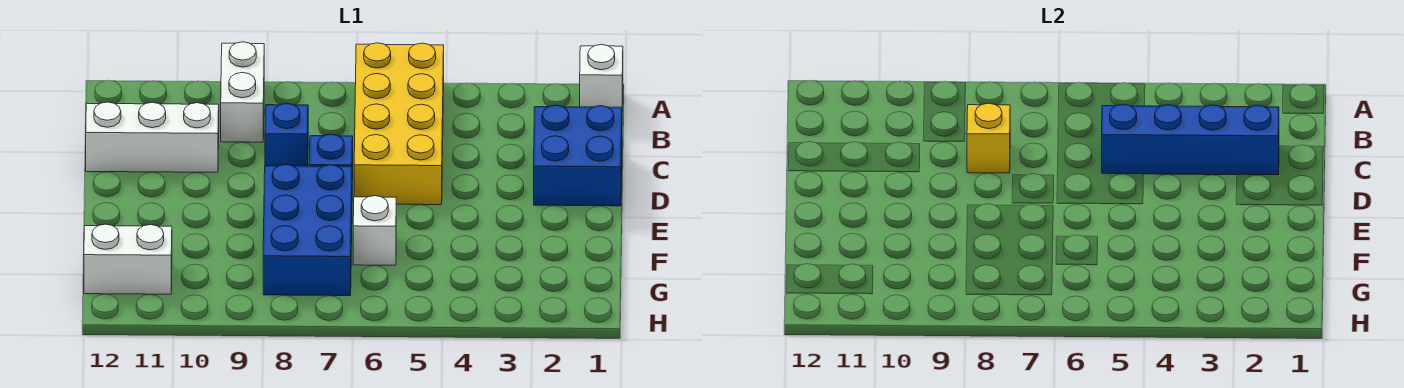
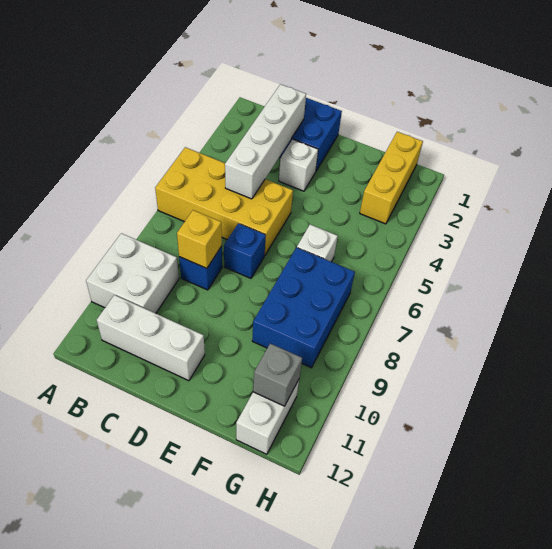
white 1x1 brick [580,45,623,111] -> white 1x1 brick moved to [279,140,318,191]
white 1x2 brick [221,42,264,142] -> white 2x2 brick [86,233,179,313]
blue 1x4 brick [1102,104,1279,175] -> white 1x4 brick [225,84,306,199]
white 1x3 brick [86,102,219,172] -> white 1x3 brick turned to [97,295,205,381]
blue 2x3 brick [263,165,352,296] -> blue 2x3 brick turned to [252,248,355,368]
none -> yellow 1x3 brick [360,132,423,224]
none -> grey 1x1 brick [253,344,302,406]

